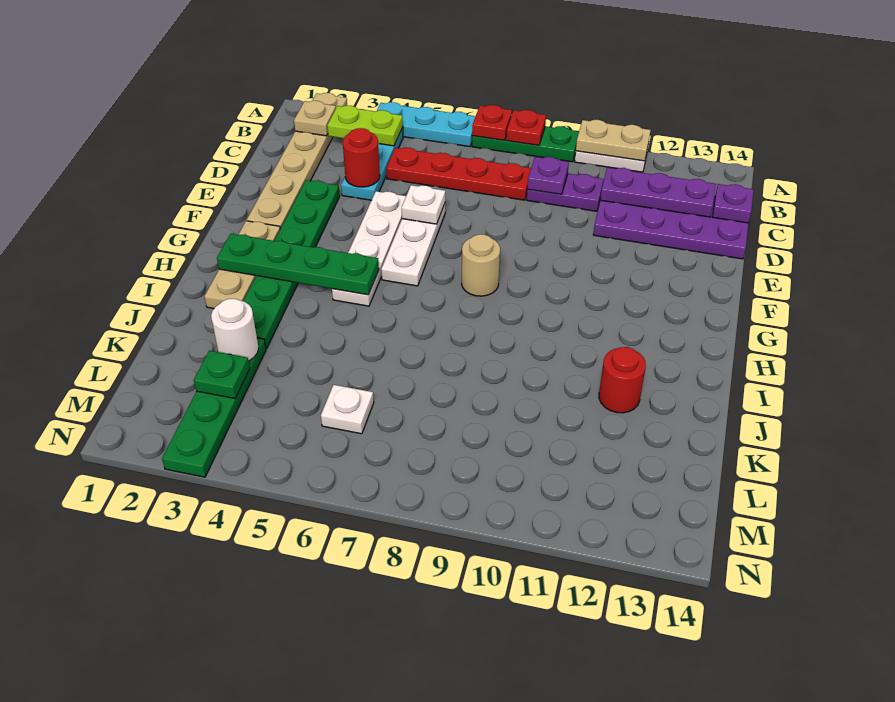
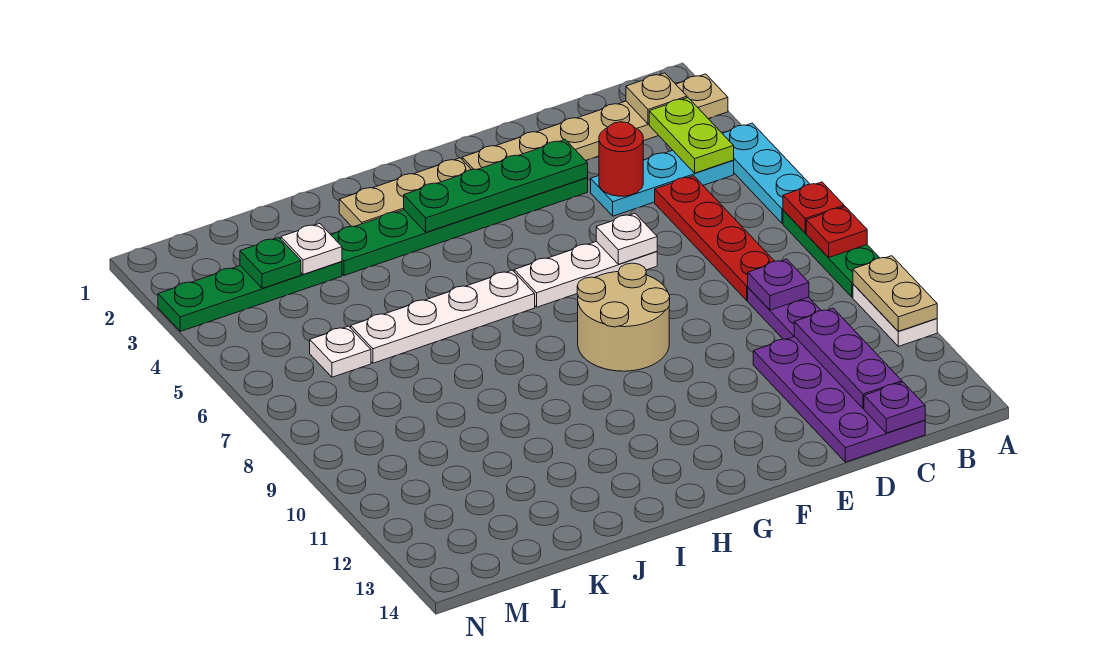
white 1x4 plate [332,191,406,306] -> white 1x4 plate moved to [351,270,535,363]
tan 1x1 round brick [462,234,500,296] -> tan 2x2 round brick [577,263,670,371]
green 1x4 plate [217,234,379,295] -> green 1x4 plate turned to [404,140,588,232]
red 1x1 round brick [599,347,646,413] -> none
white 1x1 round brick [211,299,259,361] -> white 1x1 plate [281,223,342,274]

